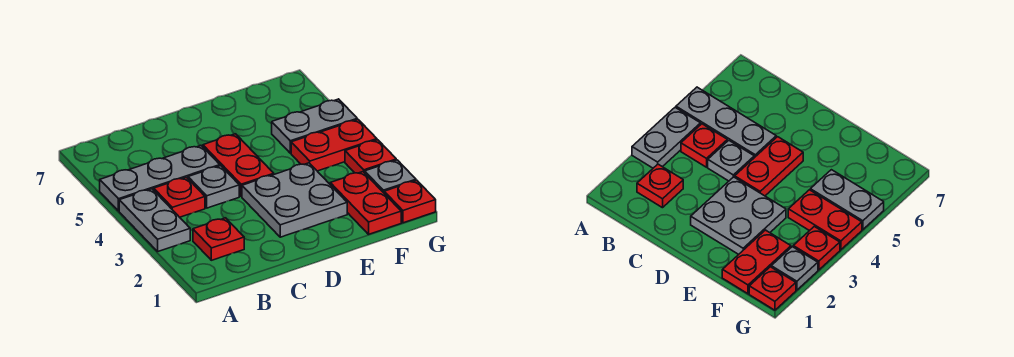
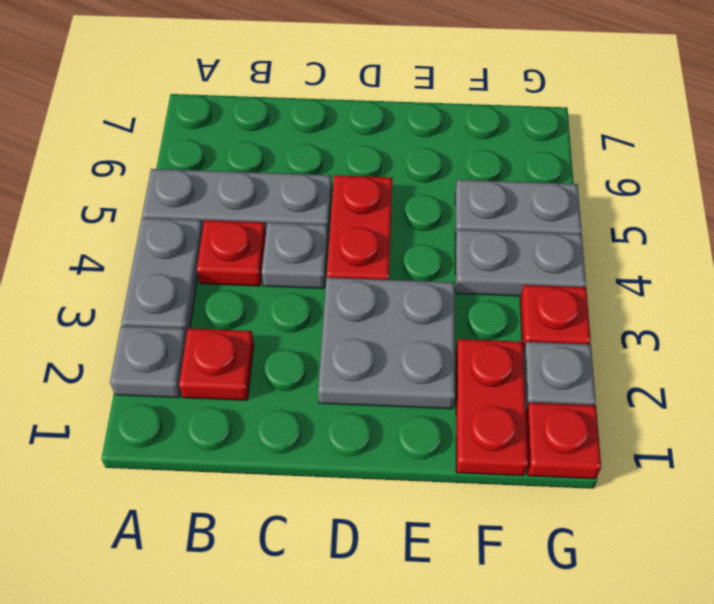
none -> grey 1x1 plate [110,326,187,398]
red 1x2 plate [291,119,377,171] -> grey 1x2 plate [455,229,586,296]

